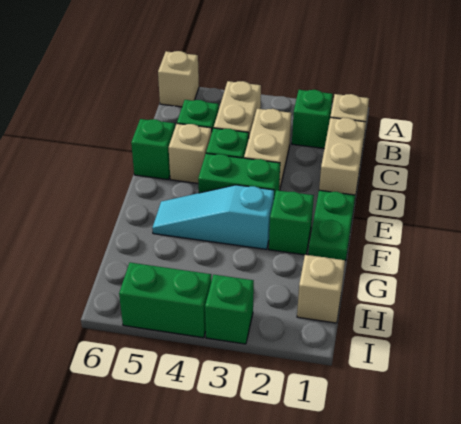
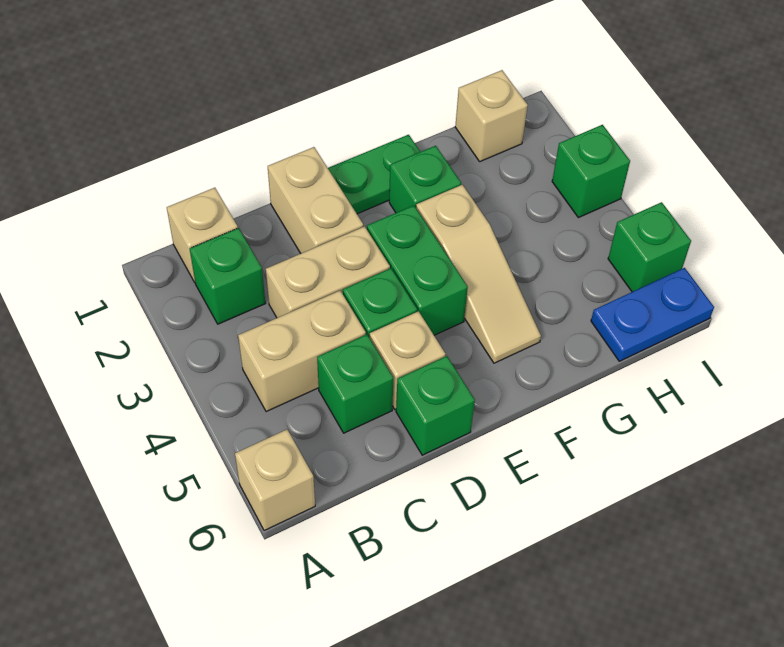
tan 1x2 brick [319,117,366,196] -> tan 1x2 brick turned to [268,147,363,253]
cyan 1x3 slope [152,185,274,249] -> tan 1x3 slope [416,185,541,363]
none -> blue 1x2 plate [591,268,714,361]
green 1x2 brick [119,263,211,338] -> green 1x1 brick [608,202,691,292]

